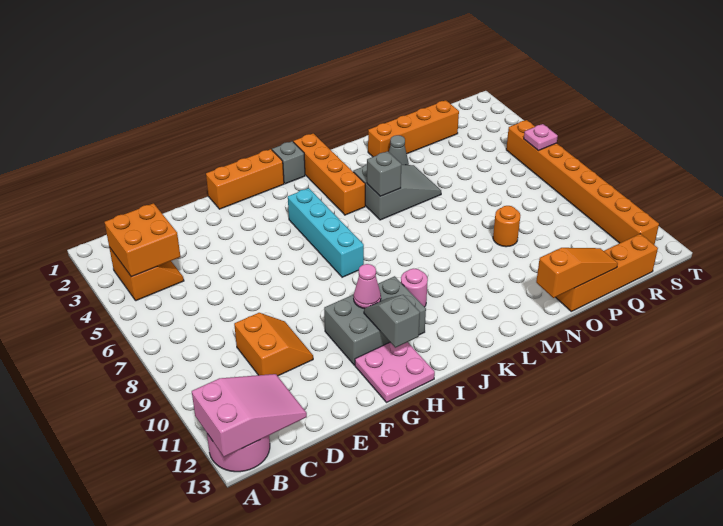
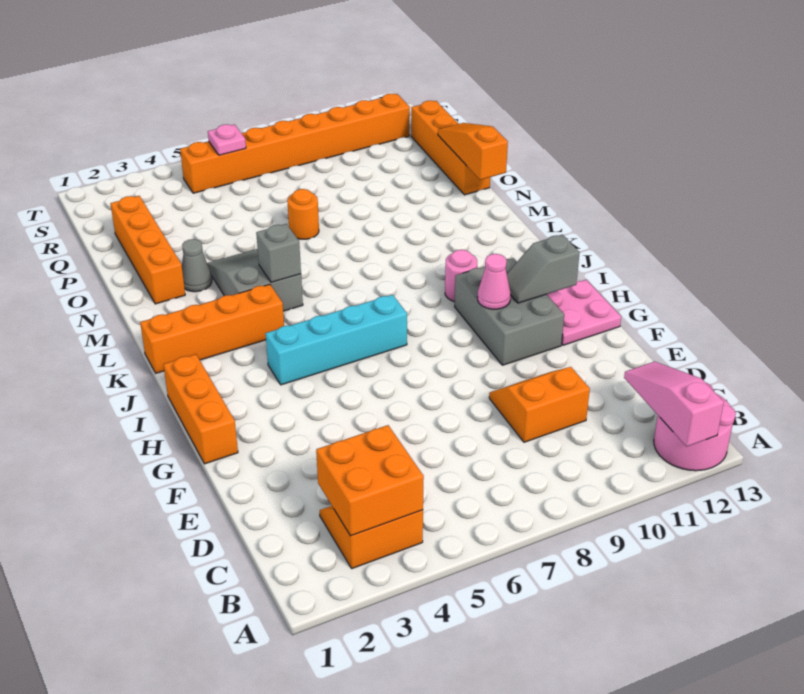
pink 2x3 slope [192,374,307,457] -> pink 1x3 slope [624,362,724,446]
grey 1x1 brick [272,141,305,184] -> none
orange 1x1 round brick [493,206,520,247] -> orange 1x1 round brick moved to [287,189,319,239]

